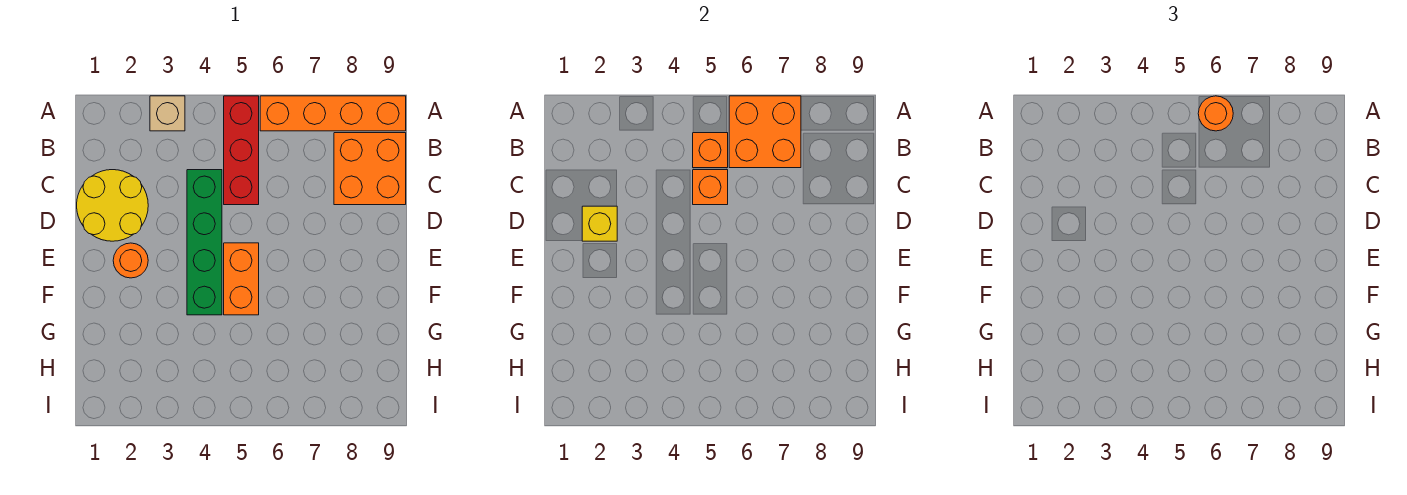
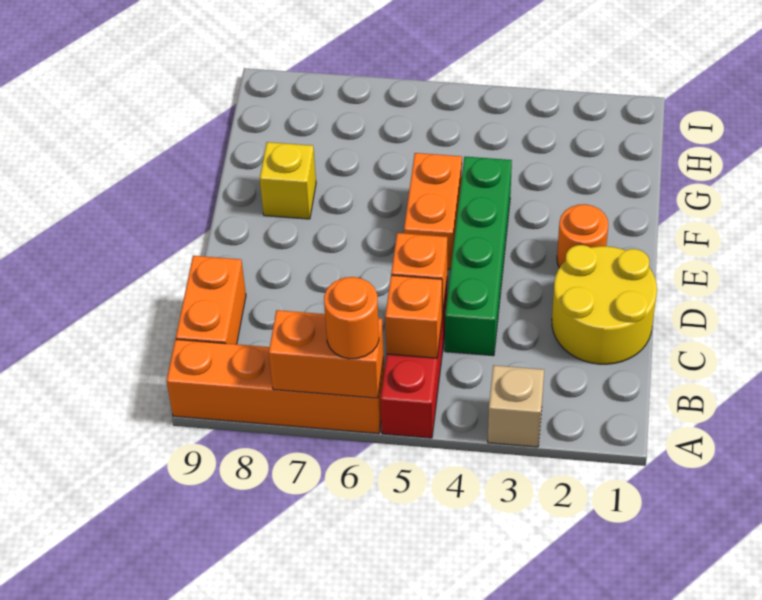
orange 2x2 brick [729,96,801,168] -> orange 1x2 brick [269,310,384,398]
orange 2x2 brick [334,133,406,205] -> orange 1x2 brick [176,256,246,344]
yellow 1x1 brick [582,206,617,241] -> yellow 1x1 brick moved to [260,142,316,219]

